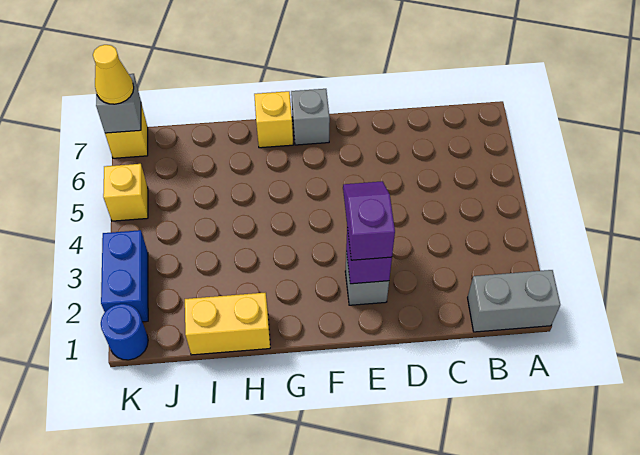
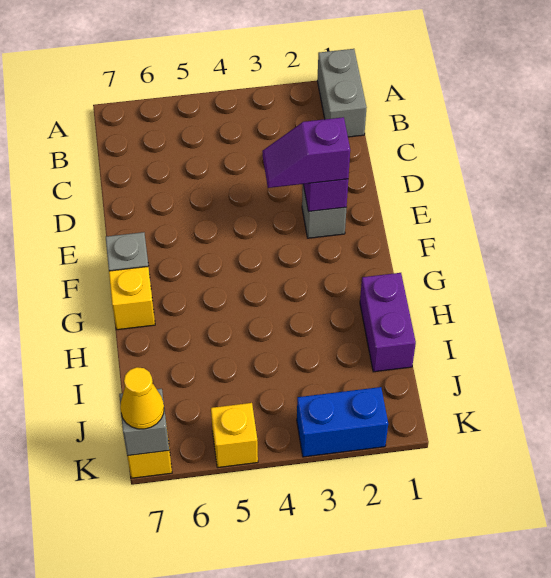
yellow 1x2 brick [185,293,270,355] -> purple 1x2 brick [360,273,416,372]
blue 1x1 round brick [101,304,148,360] -> none

